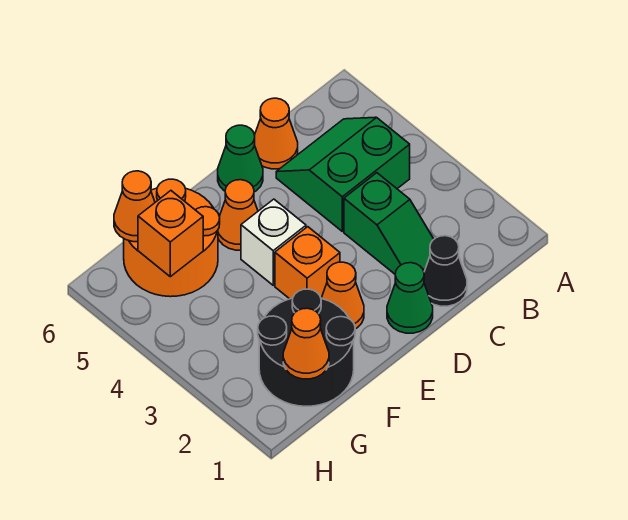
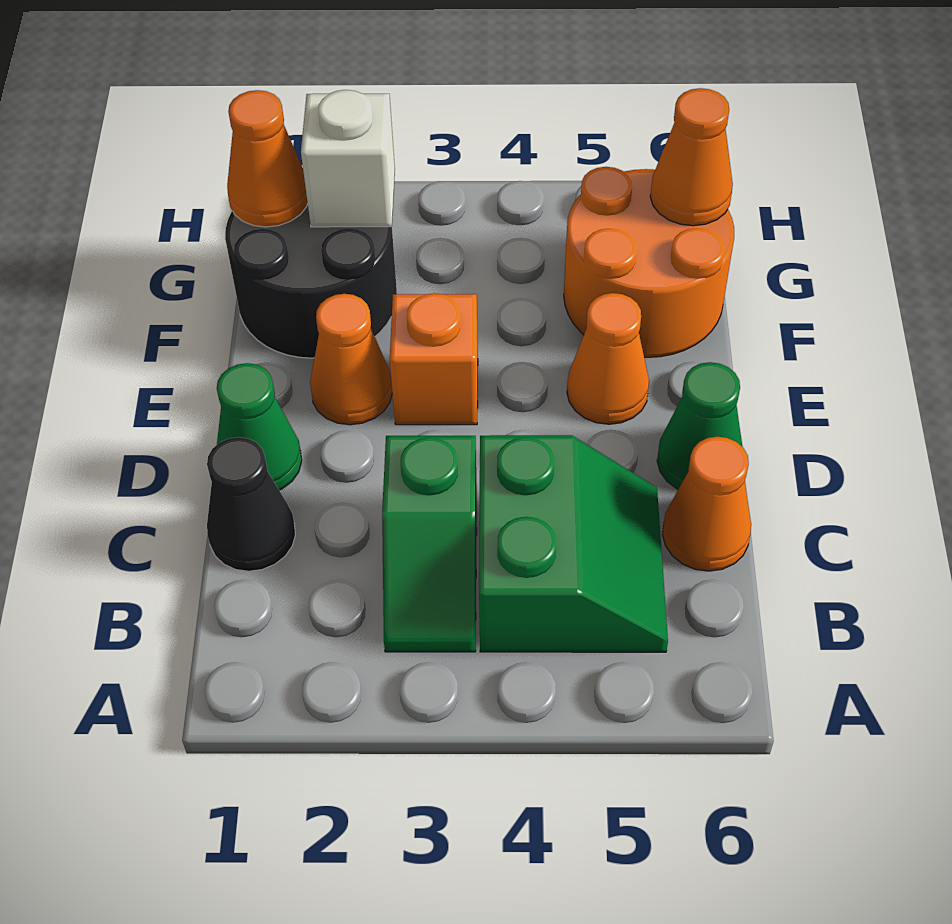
green 1x2 slope [344,173,434,274] -> green 1x2 slope turned to [382,436,477,652]
white 1x1 brick [241,199,306,285] -> white 1x1 brick moved to [301,90,395,227]
orange 1x1 brick [138,191,203,277] -> none

